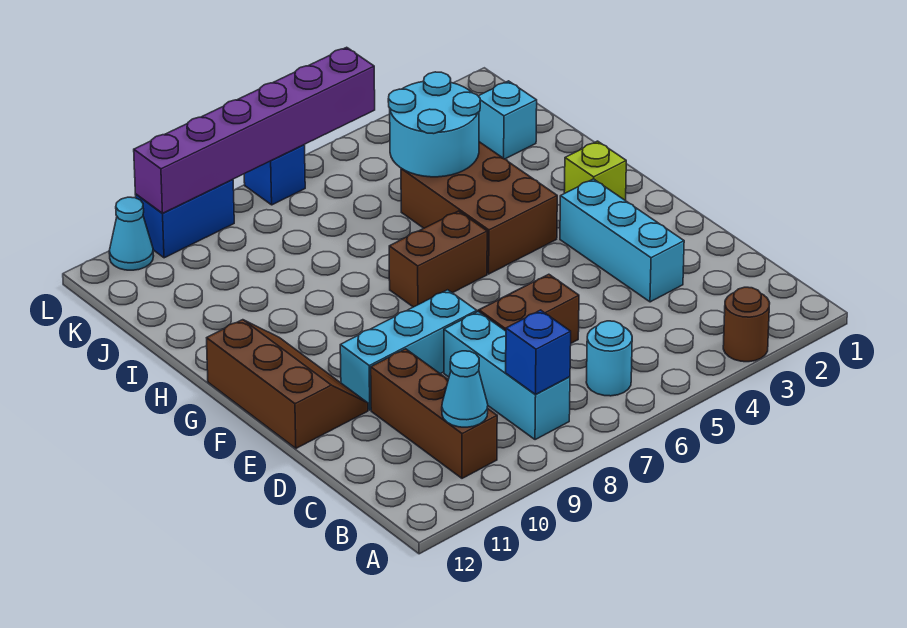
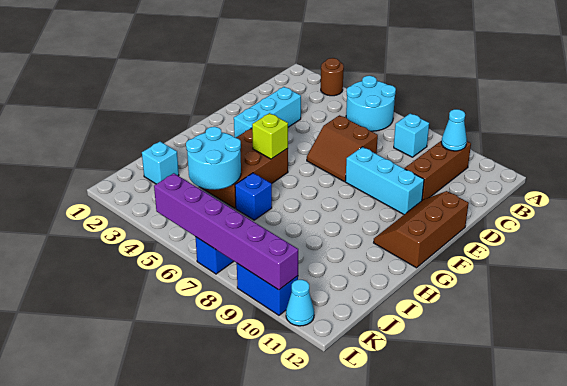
cyan 1x1 round brick [586,321,632,396] -> cyan 2x2 round brick [346,76,396,131]
cyan 1x3 brick [444,312,570,440] -> cyan 1x1 brick [394,114,429,157]
blue 1x1 brick [506,310,571,394] -> blue 1x1 brick moved to [235,173,272,220]
lime 1x1 brick [564,141,626,201] -> lime 1x1 brick moved to [252,113,288,159]
brown 1x2 brick [389,211,487,307] -> none

